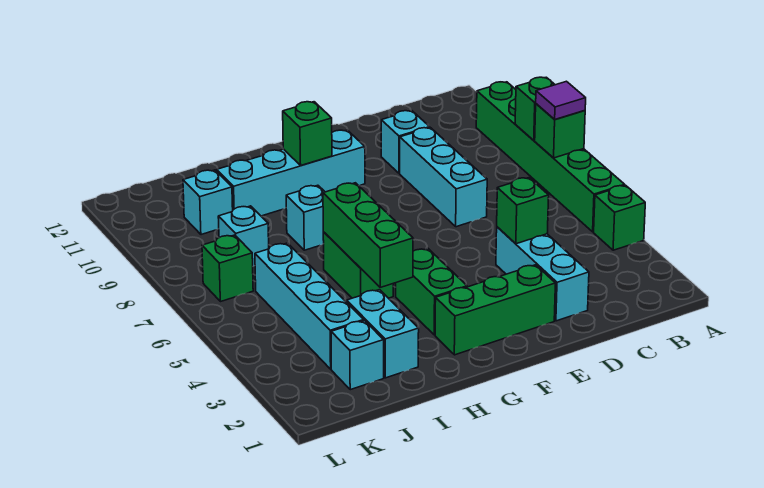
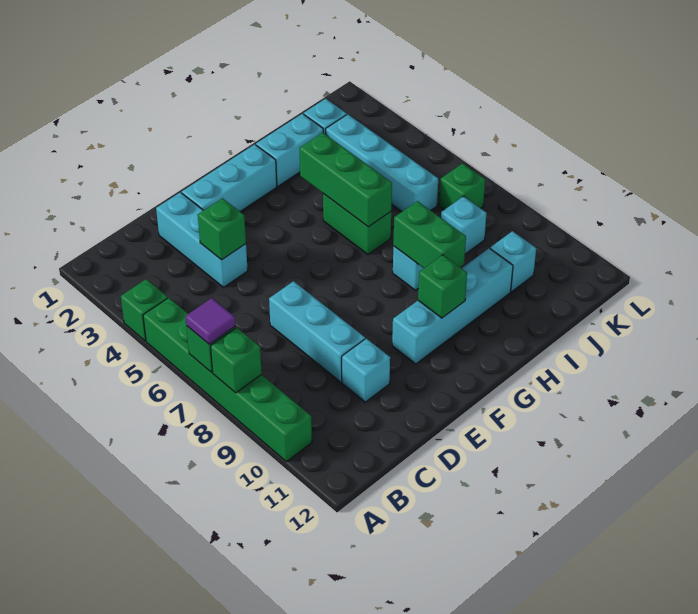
green 1x3 brick [435,265,555,355] -> cyan 1x3 brick [182,144,277,212]
green 1x2 brick [396,248,467,335] -> green 1x2 brick moved to [393,201,466,268]
cyan 1x2 brick [347,290,419,378] -> cyan 1x2 brick turned to [256,114,323,186]

